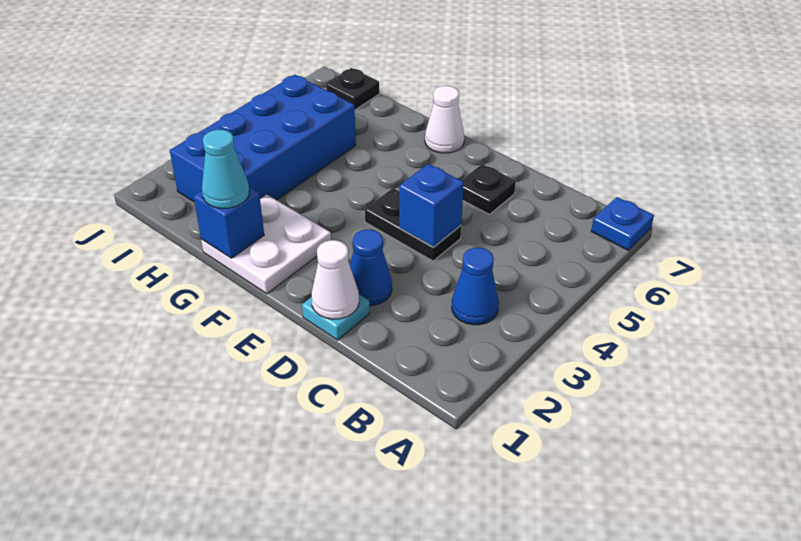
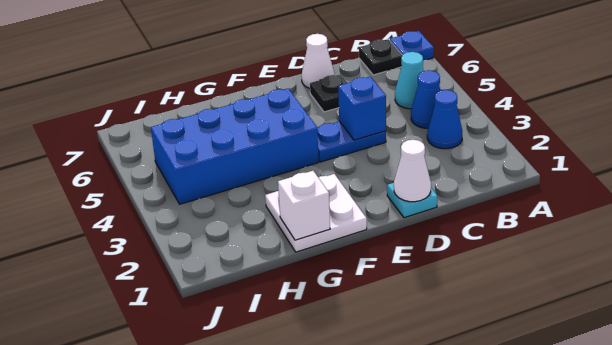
blue 1x1 cone [350,230,392,306] -> blue 1x1 cone moved to [411,70,440,128]
black 1x2 plate [365,188,461,261] -> blue 1x2 plate [317,121,386,162]
white 1x1 cone [425,86,464,153] -> white 1x1 cone moved to [302,34,335,88]
blue 1x1 brick [193,187,264,258] -> white 1x1 brick [278,171,330,240]
cyan 1x1 cone [202,130,249,209] -> cyan 1x1 cone moved to [395,52,424,109]
blue 2x4 brick [170,75,356,201] -> blue 2x4 brick turned to [151,88,319,204]
black 1x1 plate [326,68,379,110] -> black 1x1 plate moved to [359,39,402,75]

